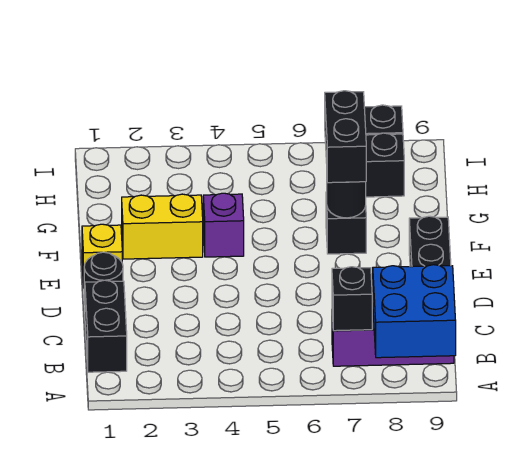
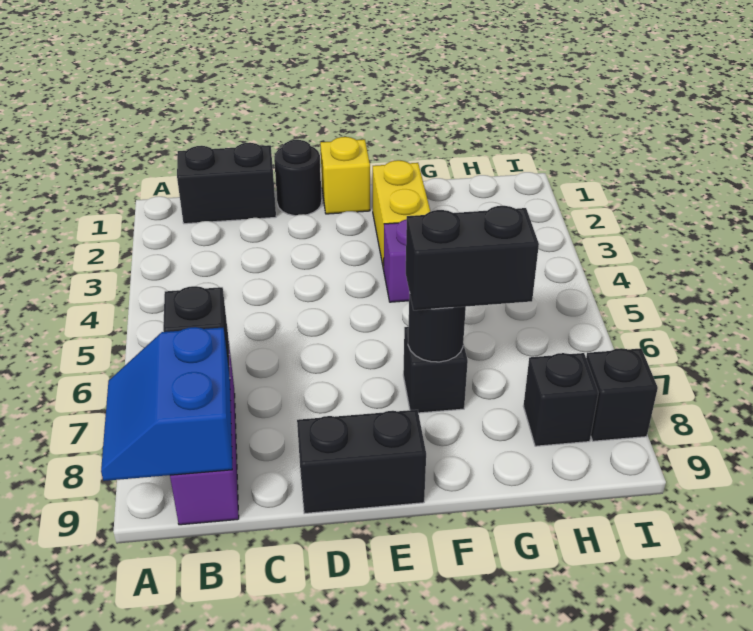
blue 2x2 brick [373,265,456,358] -> blue 2x2 slope [101,327,232,481]

